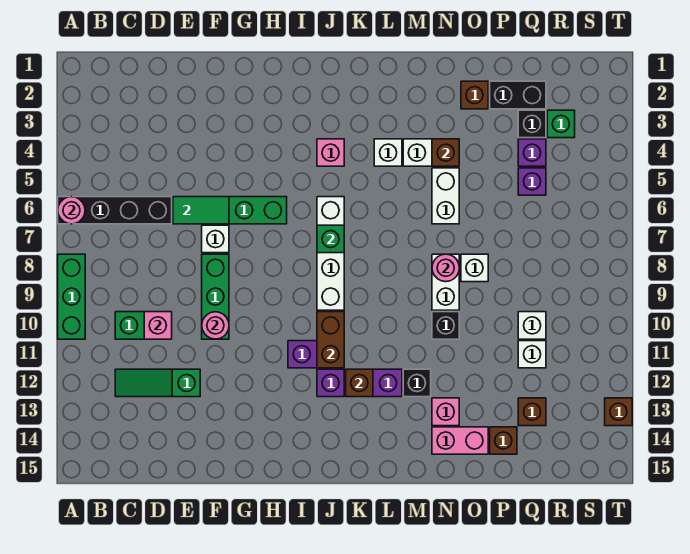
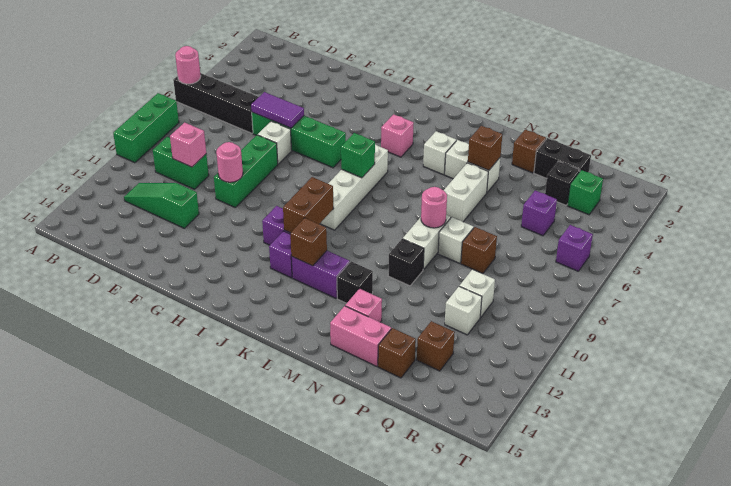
green 1x2 tile [173,197,229,224] -> purple 1x2 tile [251,92,304,128]
purple 1x1 brick [518,139,546,166] -> purple 1x1 brick moved to [556,225,593,271]
brown 1x1 brick [605,398,632,426] -> brown 1x1 brick moved to [461,227,497,274]

